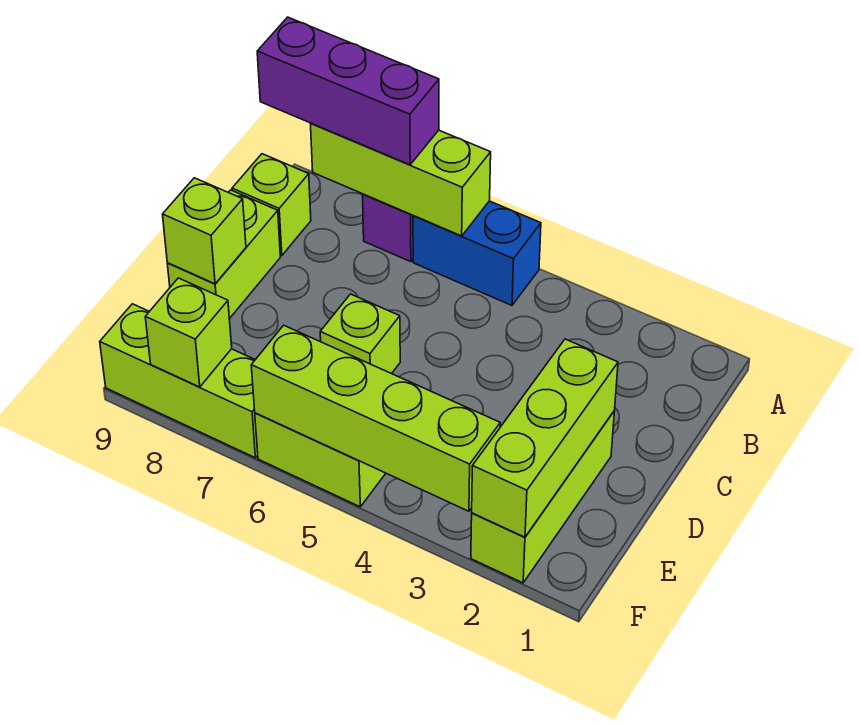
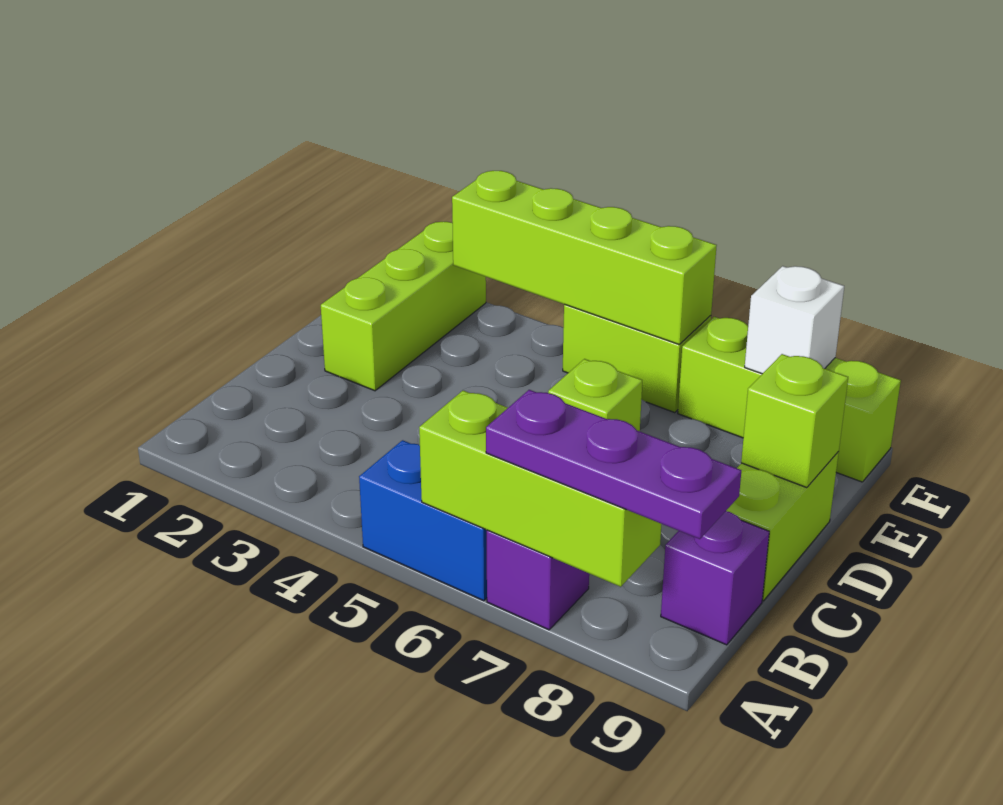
purple 1x3 brick [257,17,439,165] -> purple 1x3 plate [486,390,741,539]
lime 1x1 brick [232,154,311,256] -> purple 1x1 brick [661,511,769,645]
lime 1x3 brick [472,339,618,537] -> none
lime 1x1 brick [145,278,232,387] -> white 1x1 brick [745,266,844,374]

